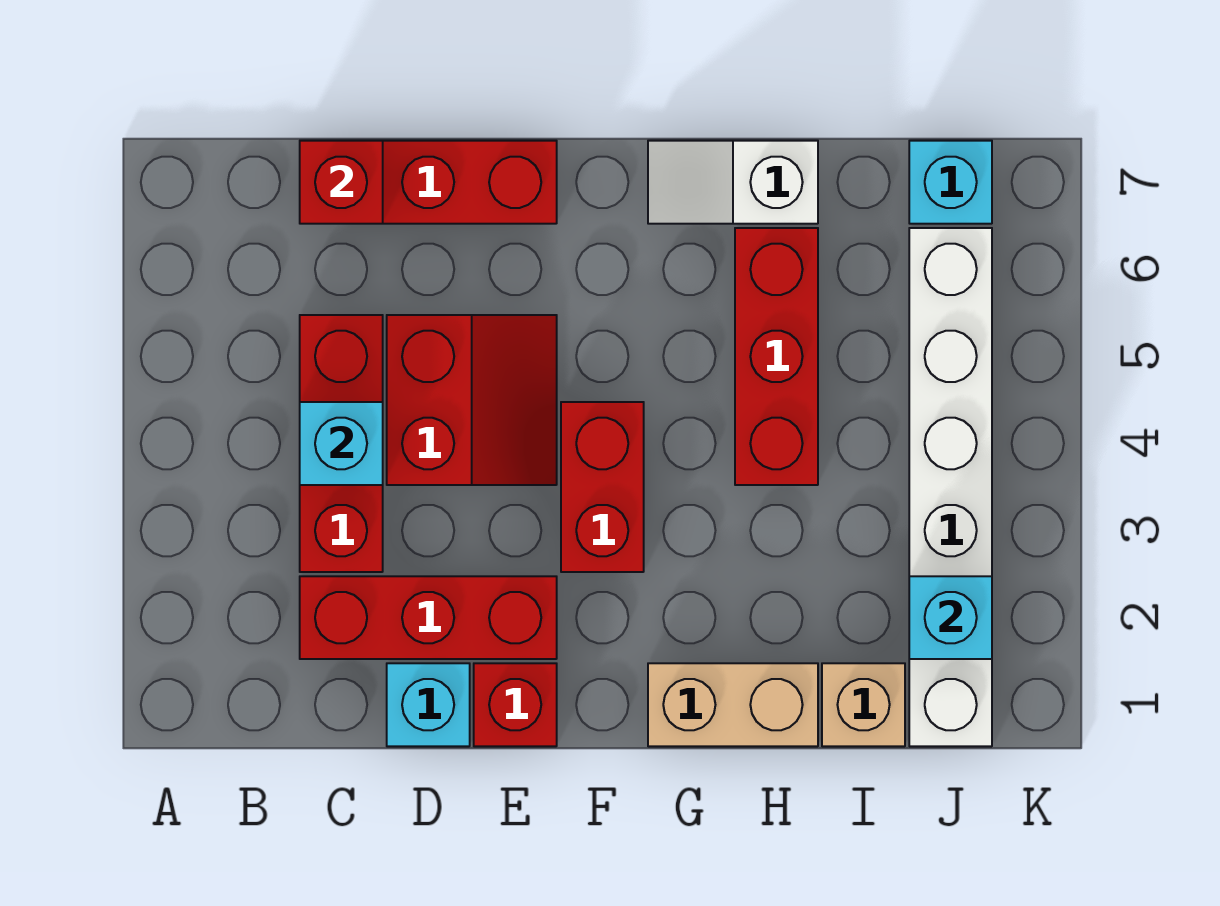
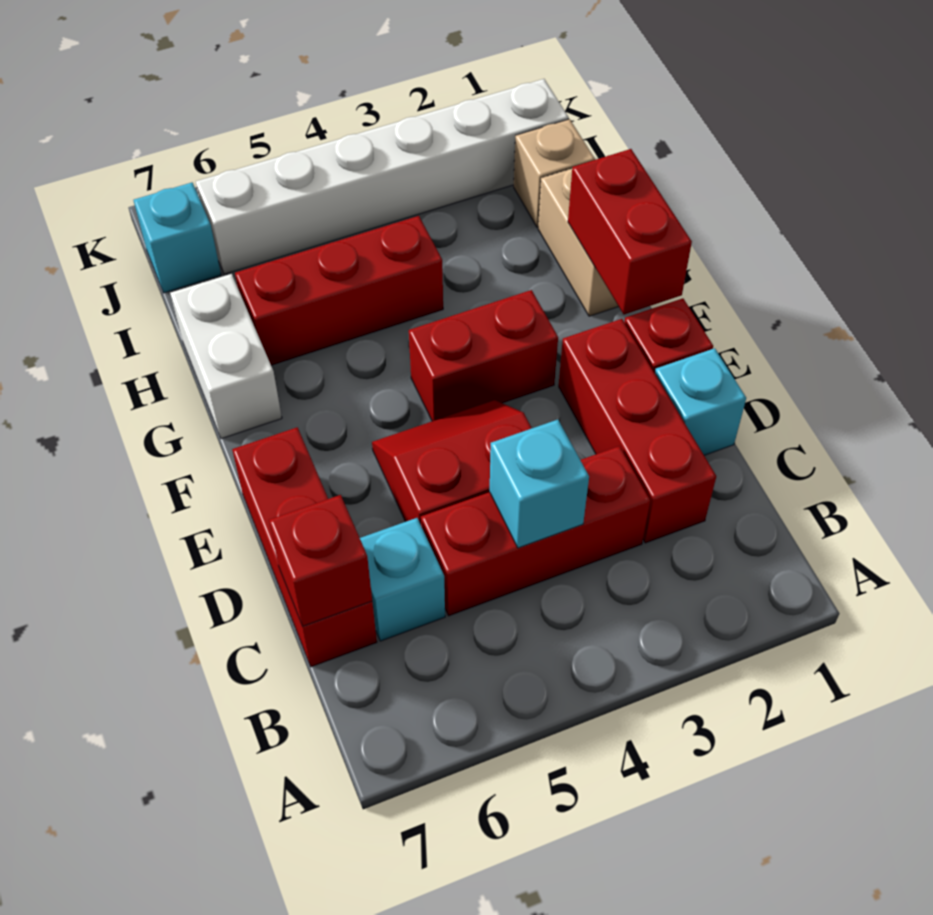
none -> red 1x2 brick [568,149,692,314]
white 1x2 slope [648,141,818,224] -> white 1x2 brick [170,274,282,439]
cyan 1x1 brick [909,576,992,659] -> cyan 1x1 brick moved to [360,518,445,641]

